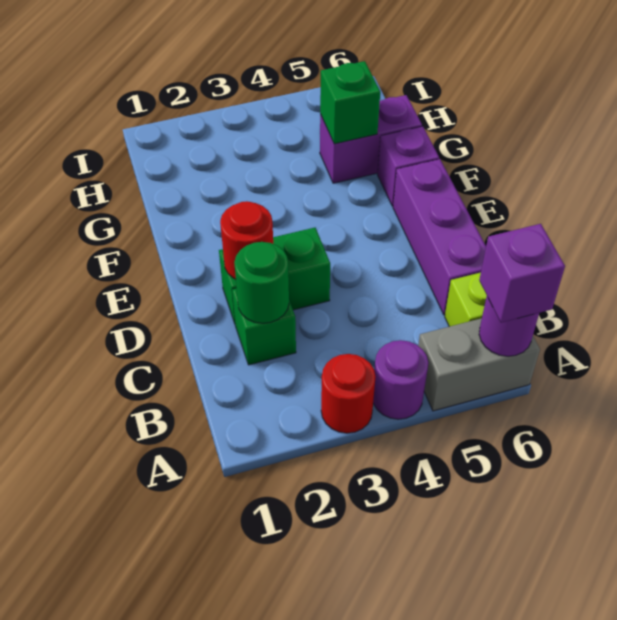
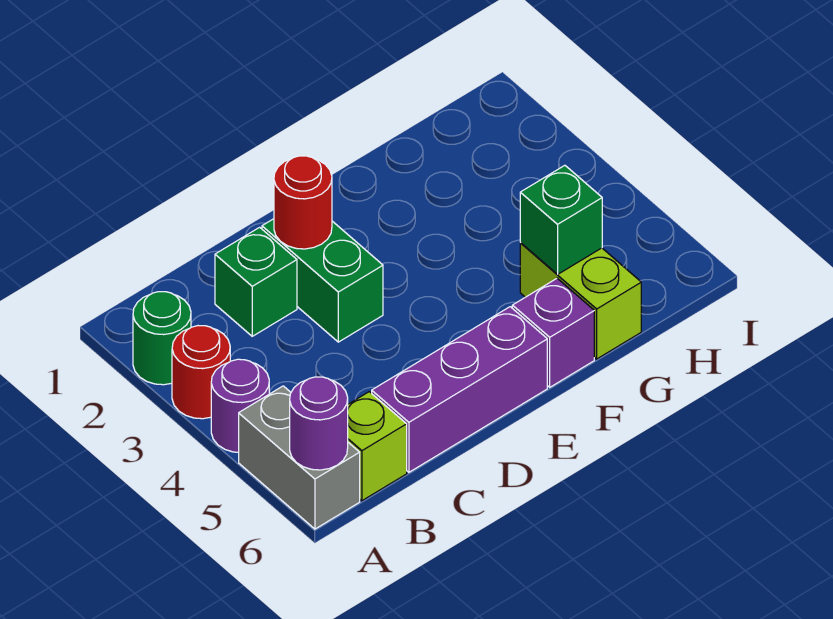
purple 1x1 brick [479,224,565,323] -> none
green 1x1 round brick [234,242,289,323] -> green 1x1 round brick moved to [133,292,191,385]
purple 1x2 brick [320,95,422,183] -> lime 1x2 brick [520,243,641,359]

